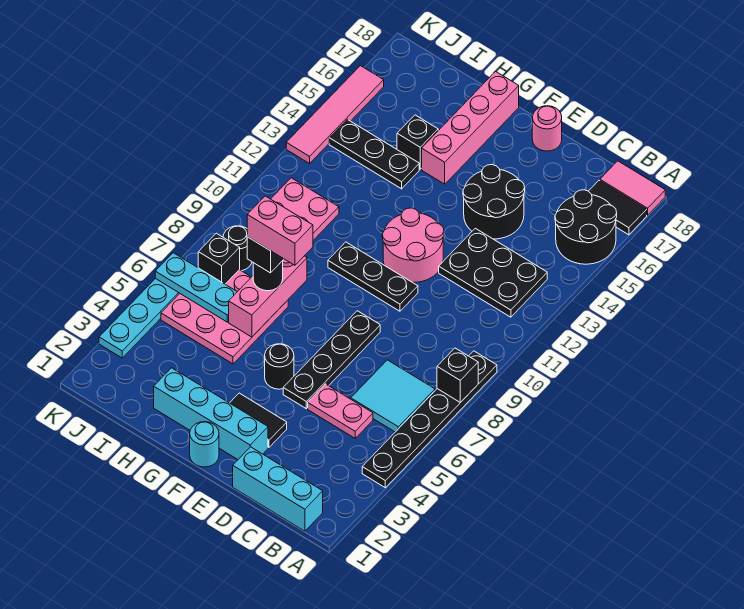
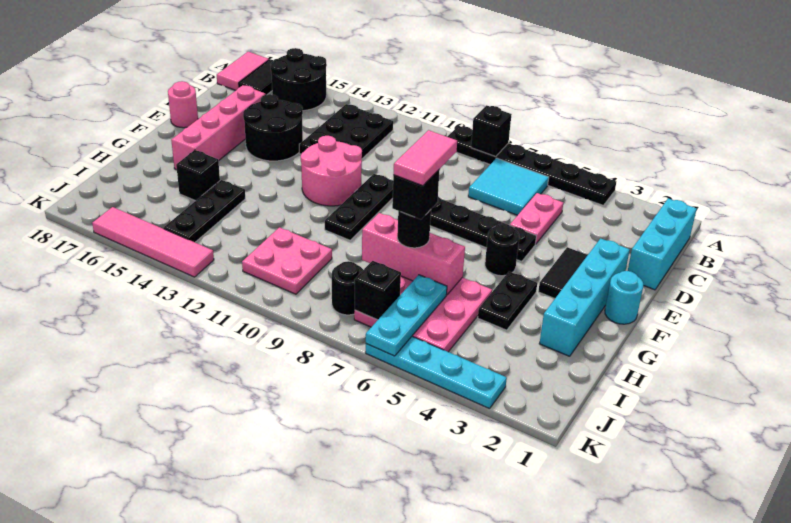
none -> black 1x2 plate [478,272,537,330]
pink 1x2 brick [247,196,313,265] -> pink 1x2 tile [393,130,457,186]
pink 1x4 brick [422,71,519,184] -> pink 1x4 brick turned to [171,85,265,170]

